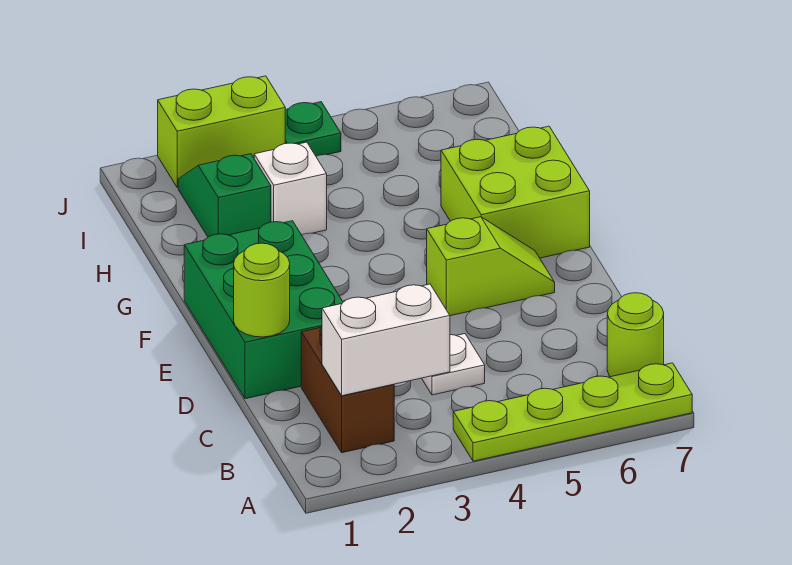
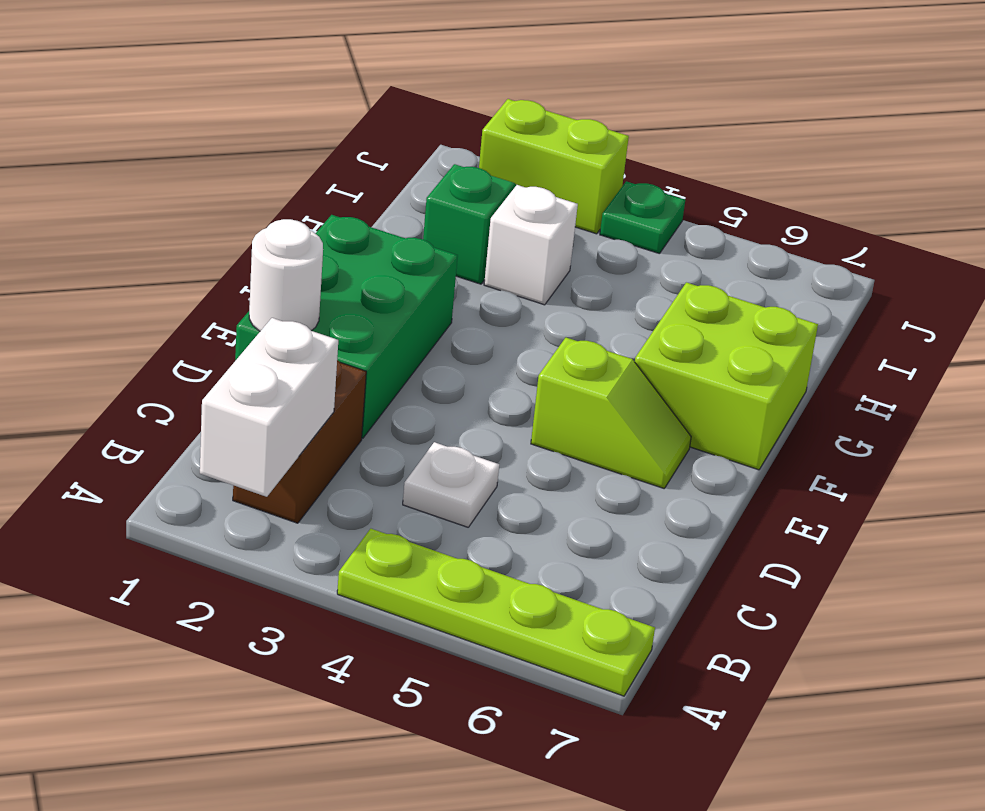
white 1x2 brick [322,284,450,396] -> white 1x2 brick turned to [200,318,338,497]
lime 1x1 round brick [607,293,664,377] -> none
lime 1x1 round brick [234,243,290,337] -> white 1x1 round brick [249,219,323,331]

